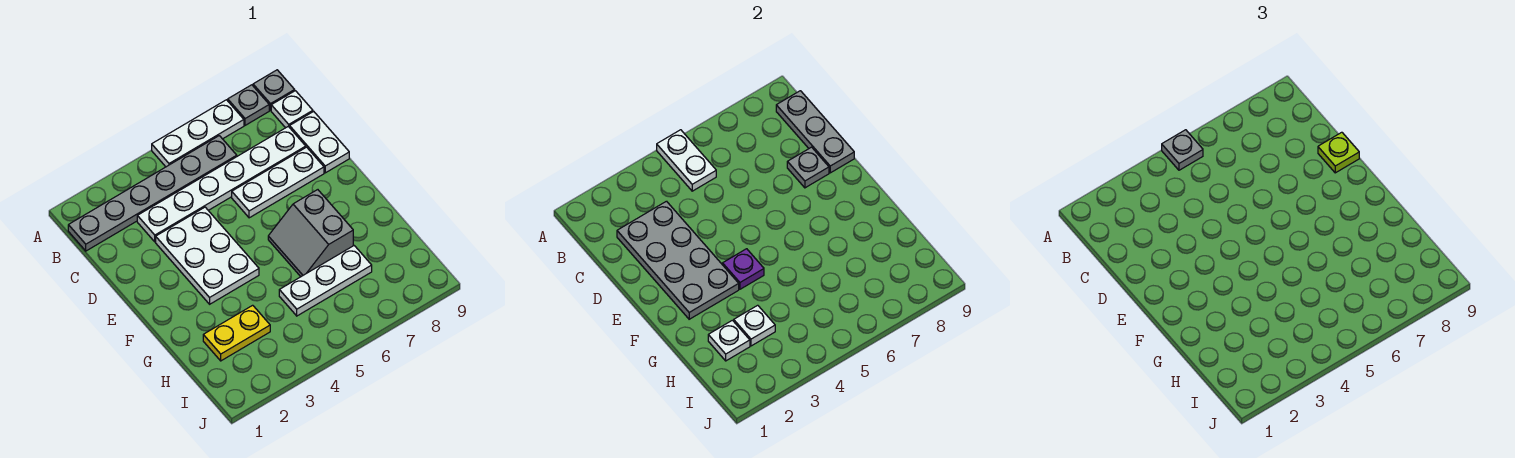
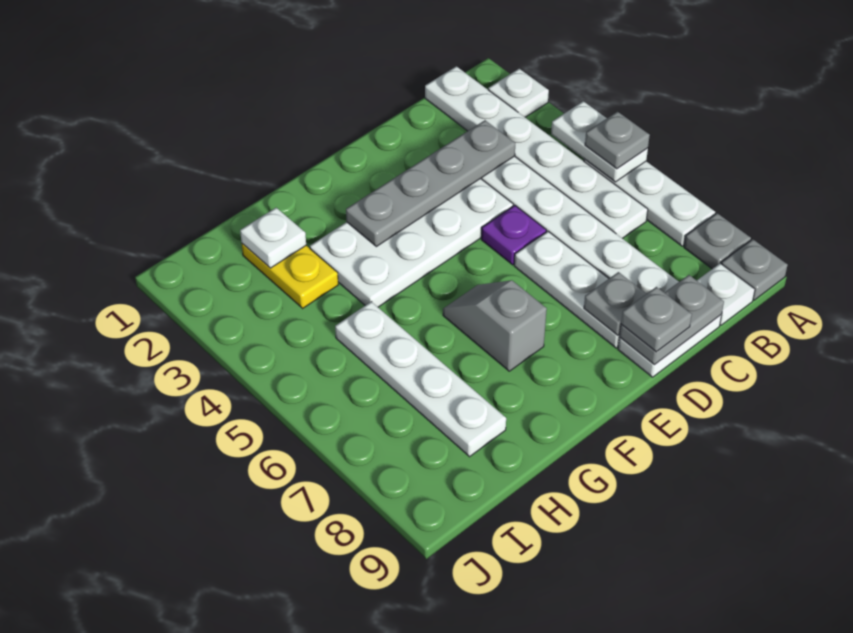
white 1x2 plate [657,130,716,191] -> white 1x2 plate turned to [551,101,648,182]
grey 1x6 plate [68,136,237,251] -> white 1x6 plate [425,66,648,238]
grey 1x3 plate [776,91,854,173] -> grey 1x2 plate [620,275,724,365]
grey 2x4 plate [617,201,739,319] -> grey 1x4 plate [346,120,515,247]
white 2x3 plate [156,207,259,304] -> white 2x4 plate [310,179,513,307]
lime 1x1 plate [1318,132,1359,173] -> grey 1x1 plate [621,287,692,352]
purple 1x1 plate [723,249,764,289] -> purple 1x1 plate moved to [481,205,546,265]
grey 2x2 slope [268,190,353,277] -> grey 1x2 slope [443,280,547,371]
white 1x1 plate [734,305,775,346] -> white 1x1 plate moved to [488,69,549,117]
white 1x3 plate [279,246,372,316] -> white 1x4 plate [335,302,506,457]

